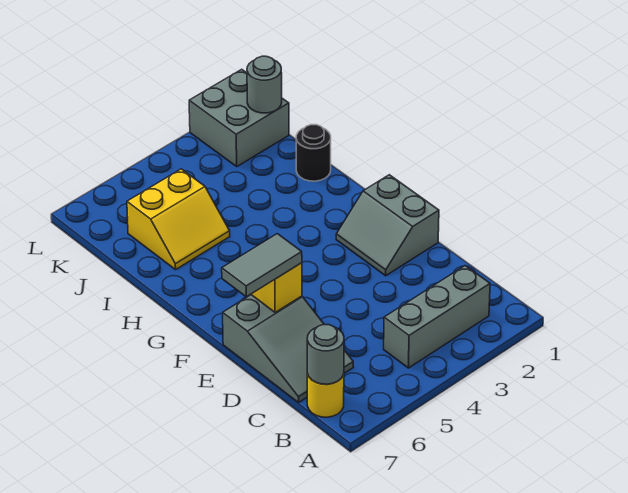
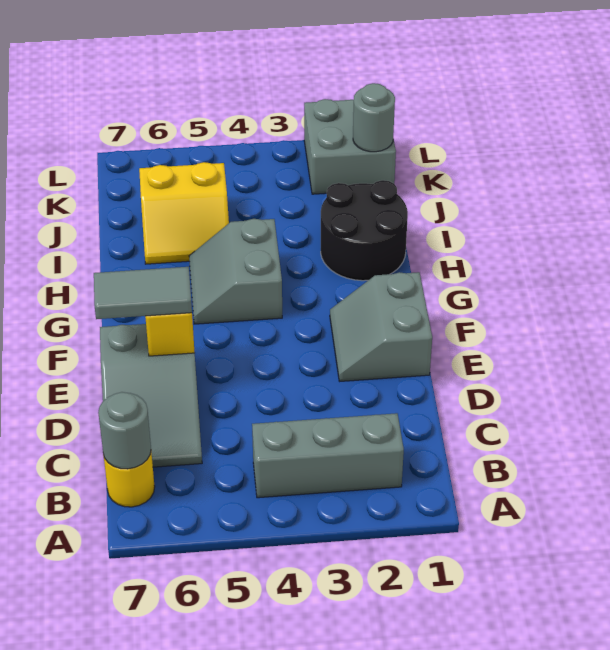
none -> grey 2x2 slope [189,219,282,324]
black 1x1 round brick [296,125,331,181] -> black 2x2 round brick [321,180,408,281]

